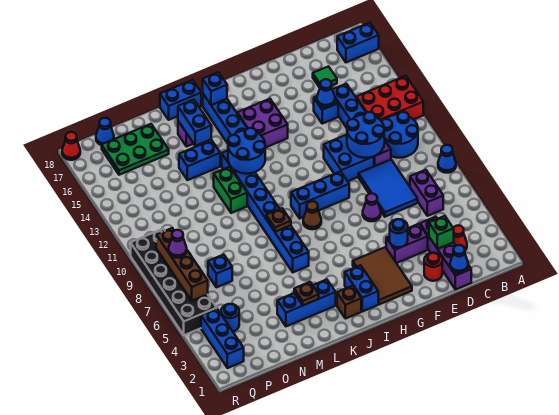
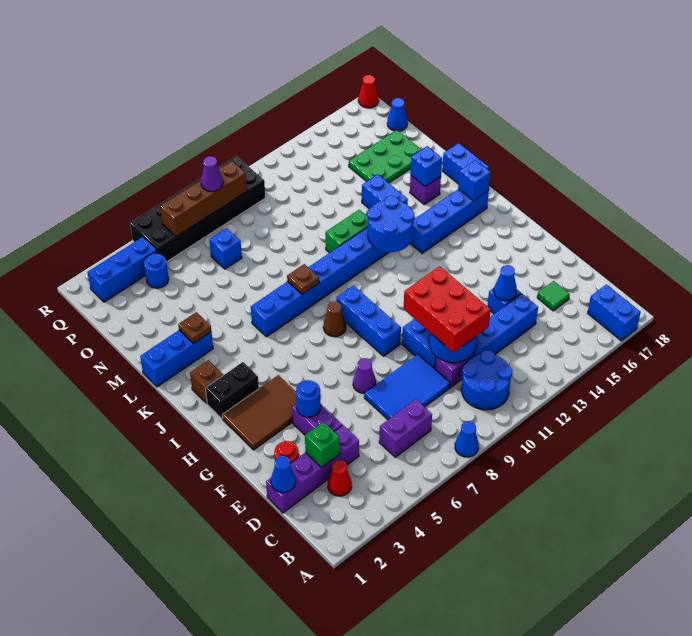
red 2x3 brick [356,76,423,121] -> red 2x3 brick moved to [404,266,491,353]
purple 2x2 brick [237,99,288,148] -> none
blue 1x2 brick [345,265,378,311] -> black 1x2 brick [205,362,259,419]
blue 1x3 brick [277,280,336,326] -> blue 1x3 brick turned to [140,330,213,387]
blue 1x2 brick [178,100,211,146] -> blue 1x1 brick [411,146,442,187]
green 2x3 plate [102,124,169,175] -> green 2x3 plate turned to [349,130,421,183]

